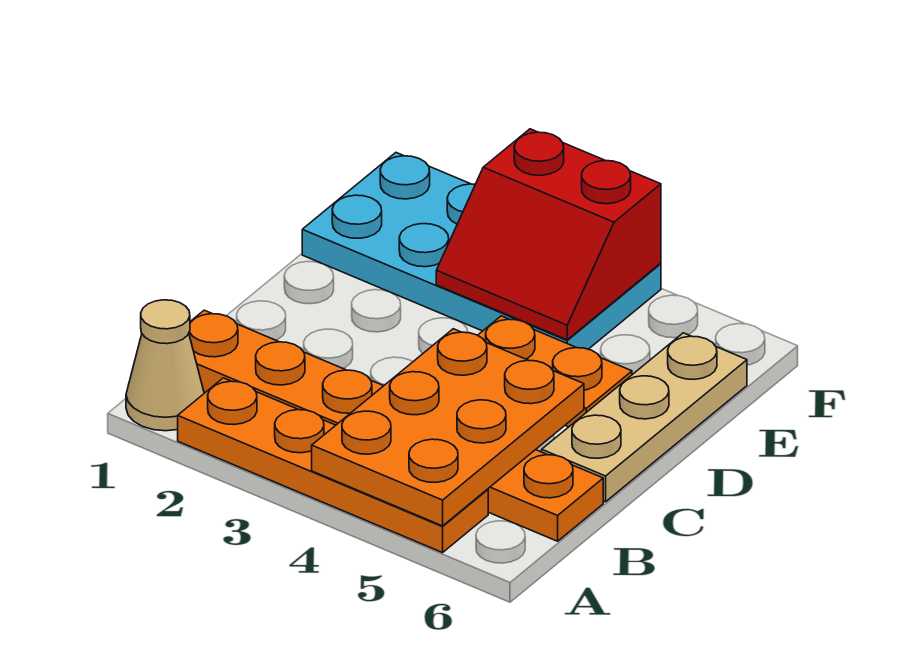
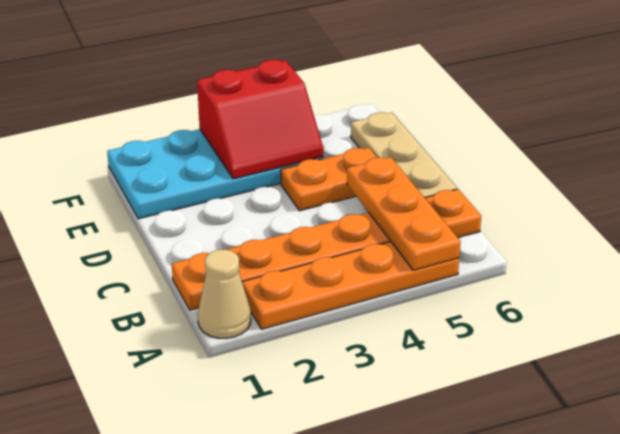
orange 2x3 plate [312,329,584,526] -> orange 1x3 plate [347,157,461,270]

